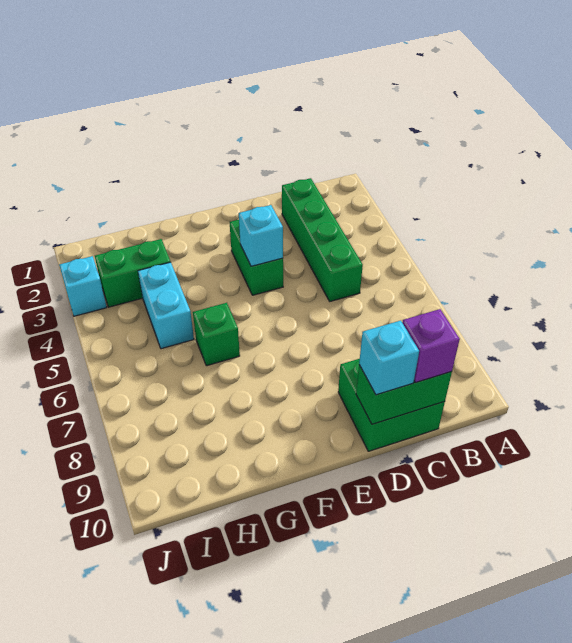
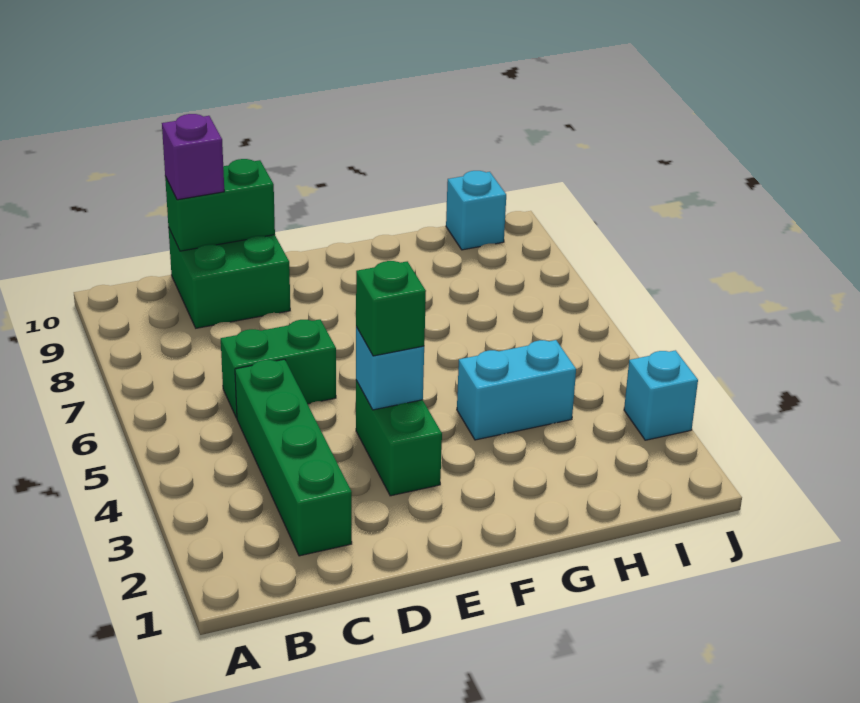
cyan 1x1 brick [359,321,419,395] -> cyan 1x1 brick moved to [446,171,506,250]
green 1x1 brick [193,303,240,366] -> green 1x1 brick moved to [356,261,426,356]
green 1x2 brick [95,239,170,307] -> green 1x2 brick moved to [221,320,336,418]
cyan 1x2 brick [138,262,194,349] -> cyan 1x2 brick turned to [457,340,576,440]

